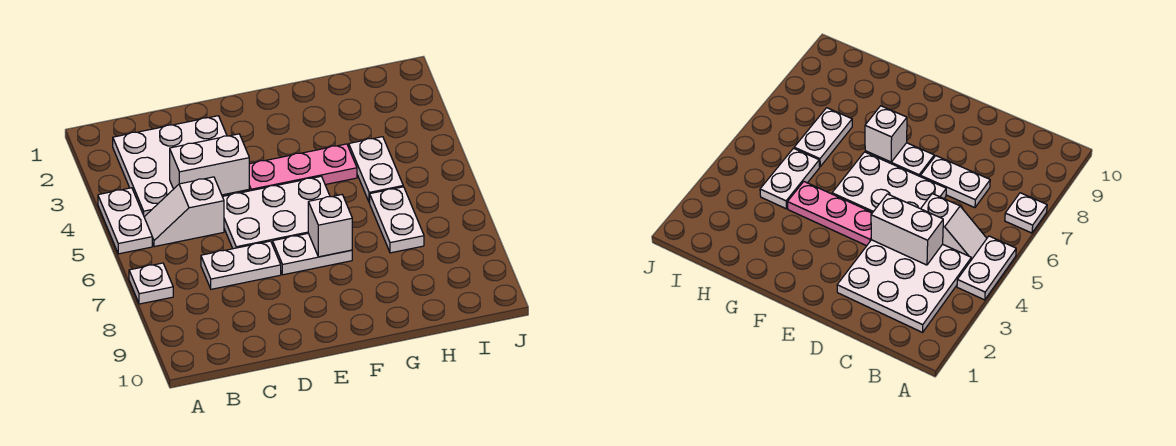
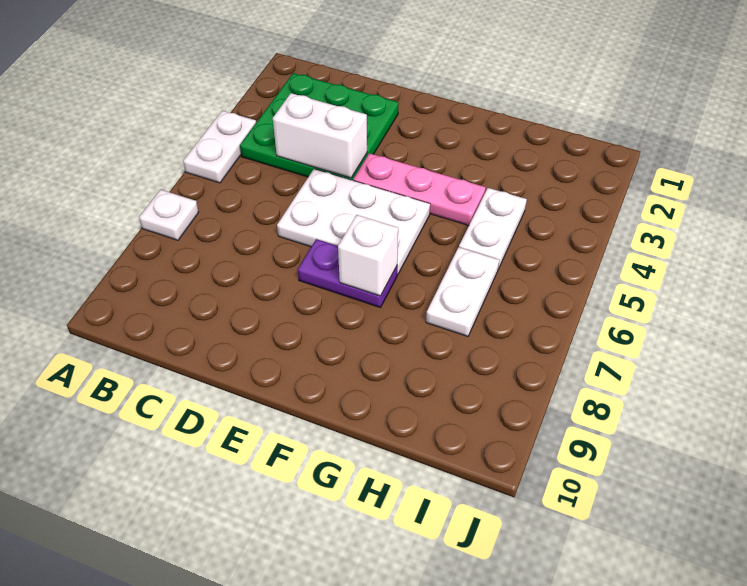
white 3x3 plate [113,116,249,217] -> green 3x3 plate [240,73,398,180]
white 1x2 slope [144,177,224,247] -> none
white 1x2 plate [201,241,281,289] -> none
white 1x2 plate [273,233,352,275] -> purple 1x2 plate [298,239,397,307]

